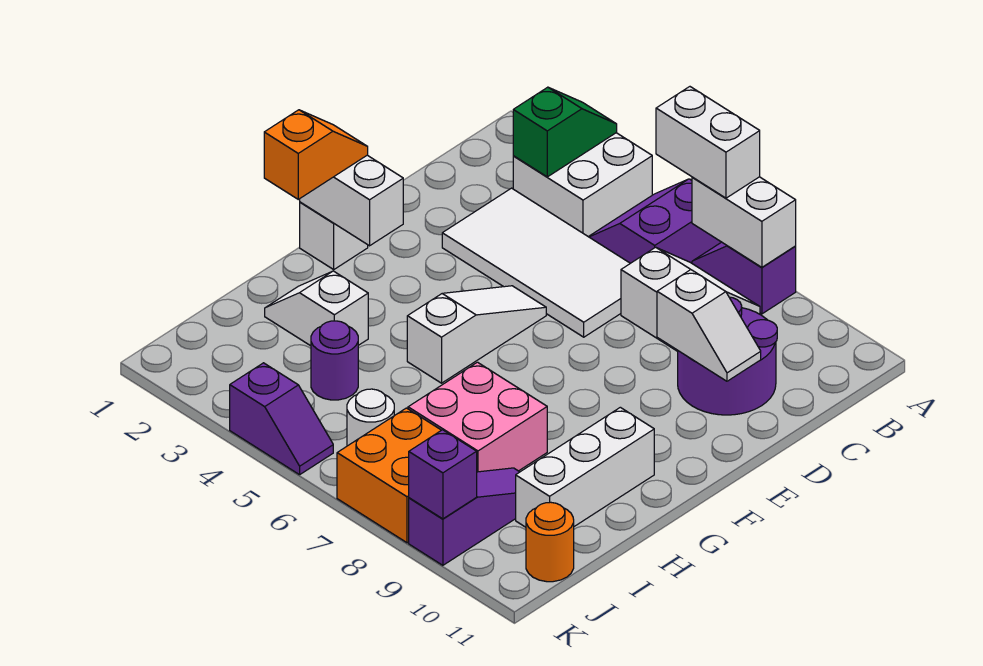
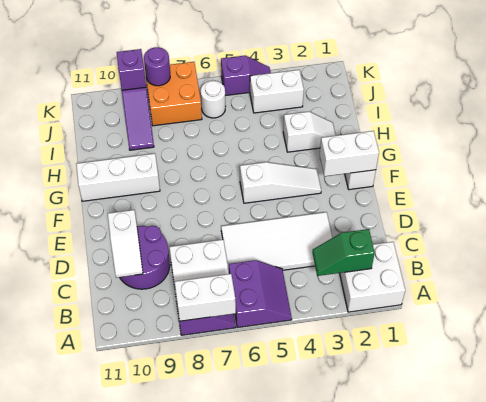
white 2x2 brick [513,133,652,237] -> white 2x2 brick moved to [340,242,405,312]
green 1x2 slope [513,87,617,177] -> green 1x2 slope turned to [312,229,375,276]
white 1x2 brick [656,87,760,198] -> white 1x2 brick moved to [250,70,304,113]
white 1x2 slope [657,270,761,381] -> white 1x2 slope turned to [108,210,143,278]
white 1x3 slope [407,286,546,383] -> white 1x3 slope turned to [240,162,321,203]
orange 1x2 slope [264,110,368,199] -> none
white 1x3 brick [516,407,654,527] -> white 1x3 brick turned to [76,153,160,201]
pink 2x2 brick [408,362,547,472] -> none
purple 1x1 round brick [311,321,358,400] -> purple 1x1 round brick moved to [144,47,170,86]
orange 1x1 round brick [526,502,574,582] -> none
purple 1x2 slope [230,363,333,475] -> purple 1x2 slope turned to [221,55,271,96]

